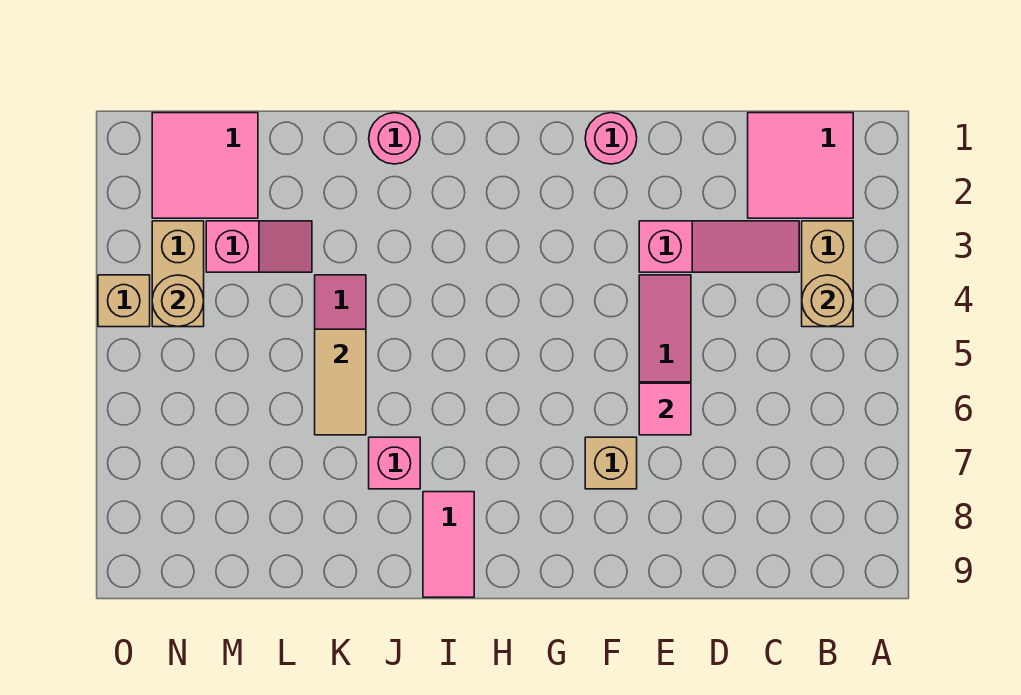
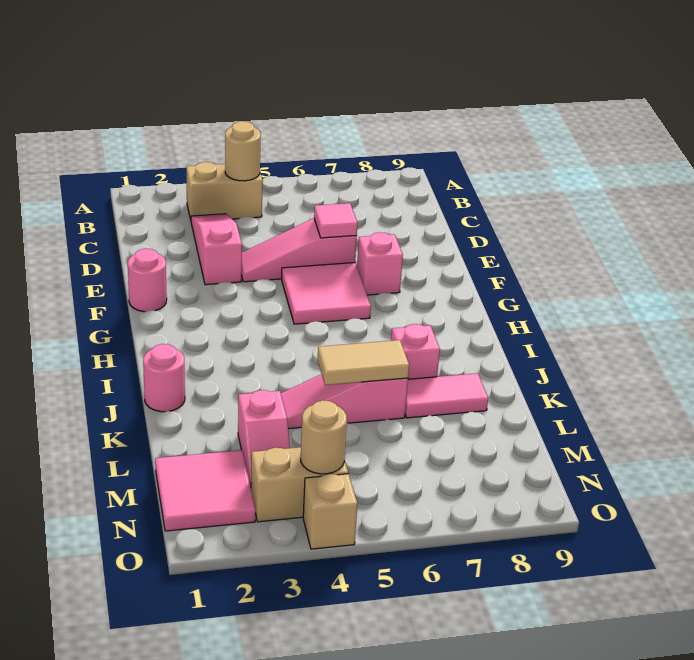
pink 2x2 tile [748,113,853,218] -> pink 2x2 tile moved to [282,262,371,324]
tan 1x1 brick [585,437,637,489] -> pink 1x1 brick [357,232,403,295]
pink 1x2 tile [423,492,474,597] -> pink 1x2 tile moved to [405,373,488,418]
pink 1x2 slope [206,221,312,272] -> pink 1x2 slope turned to [238,390,290,486]

